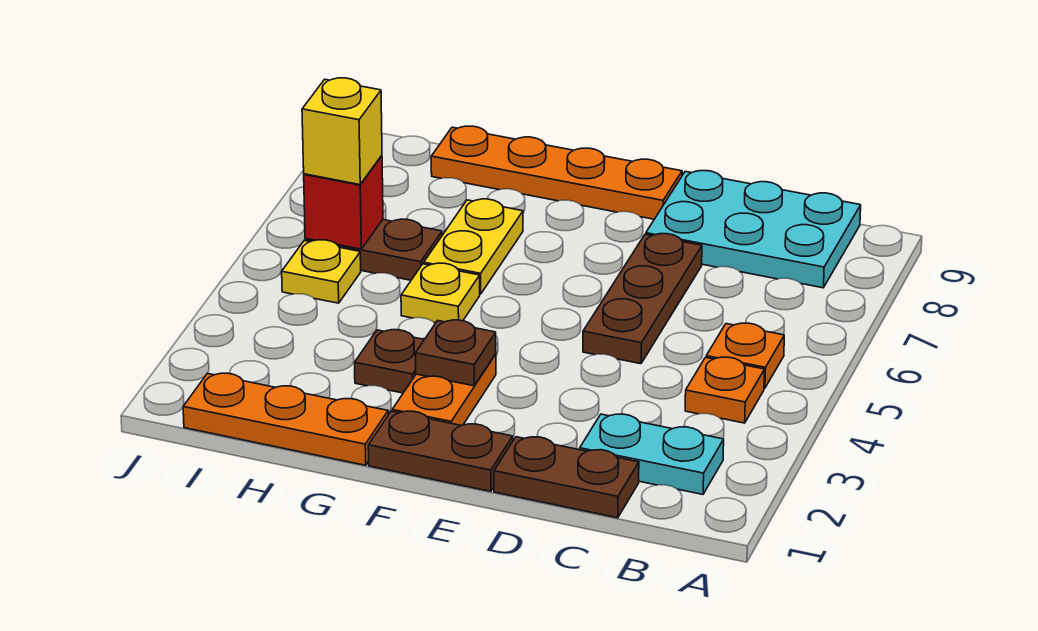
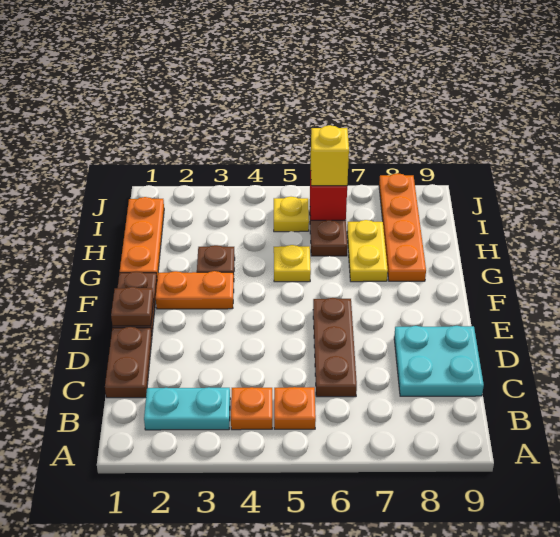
cyan 1x2 plate [580,414,724,494] -> cyan 1x2 plate turned to [144,387,230,430]
cyan 2x3 plate [646,171,861,288] -> cyan 2x2 plate [394,326,484,396]
brown 1x3 plate [583,234,702,364] -> brown 1x3 plate turned to [313,298,357,397]
orange 1x4 plate [431,126,682,219] -> orange 1x4 plate moved to [379,173,426,281]
brown 1x1 plate [415,320,496,386] -> brown 1x1 plate moved to [111,287,154,326]
yellow 1x2 plate [424,199,523,294] -> yellow 1x2 plate turned to [347,220,388,282]

